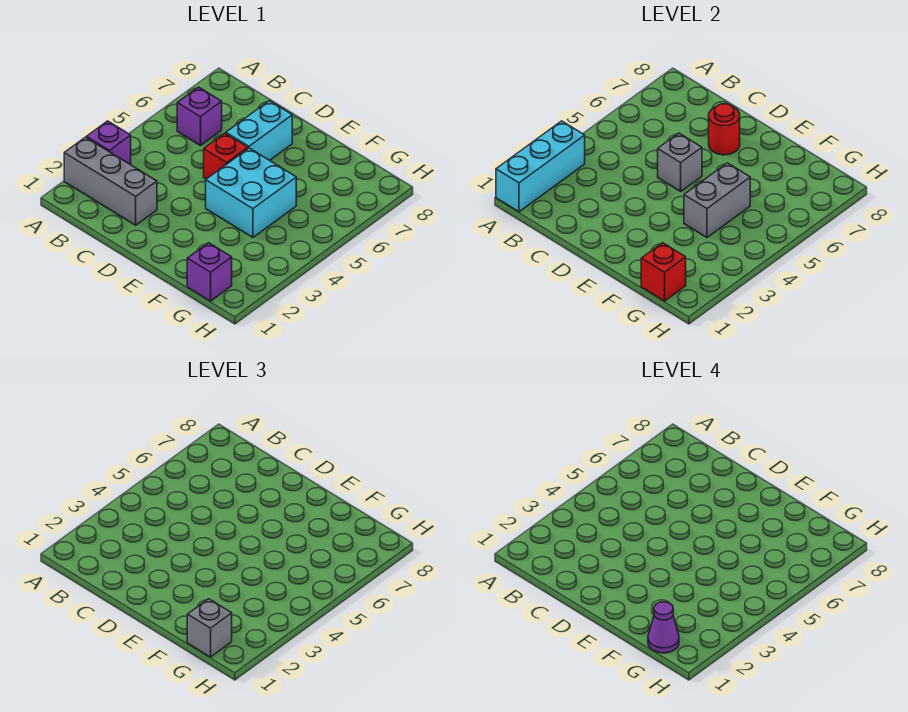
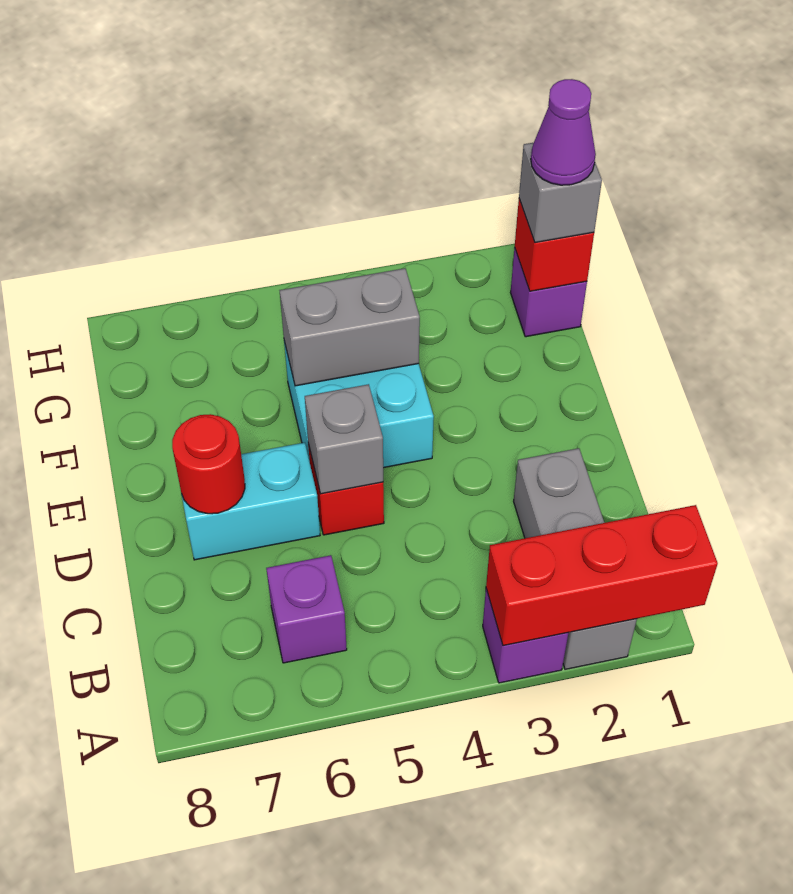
cyan 1x3 brick [496,121,585,212] -> red 1x3 brick [486,505,718,646]

